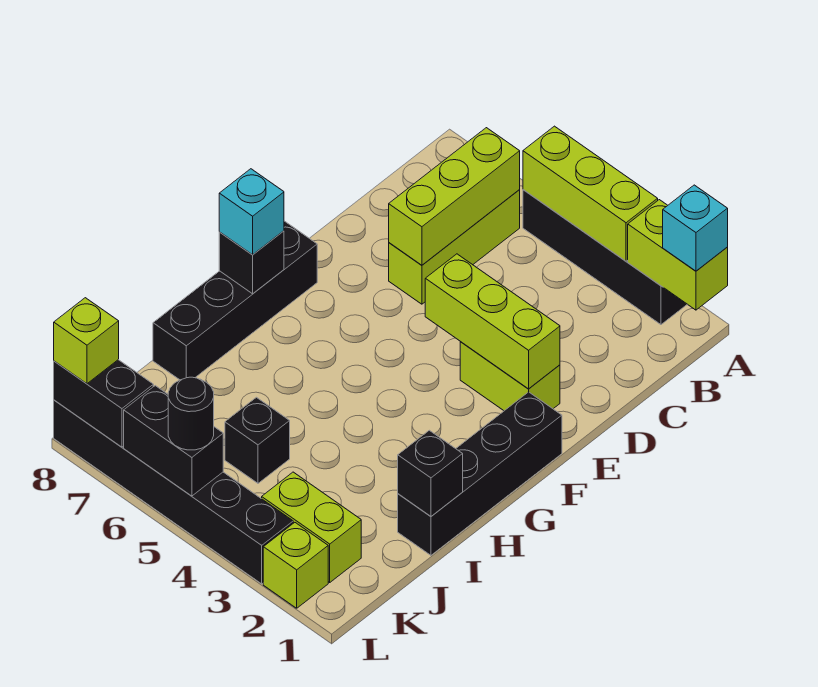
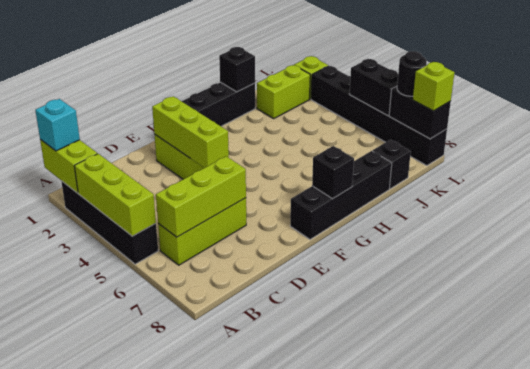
cyan 1x1 brick [219,169,284,255] -> none
black 1x1 brick [225,397,290,483] -> black 1x1 brick moved to [372,140,411,189]
lime 1x2 brick [262,472,361,582] -> lime 1x2 brick turned to [257,65,310,119]
black 1x1 round brick [168,377,214,450] -> black 1x1 round brick moved to [397,51,427,96]

